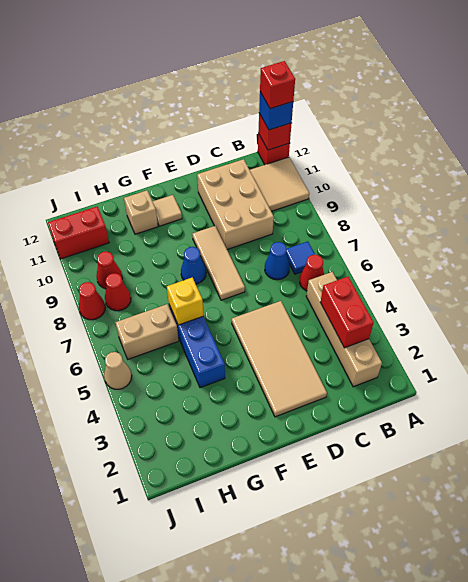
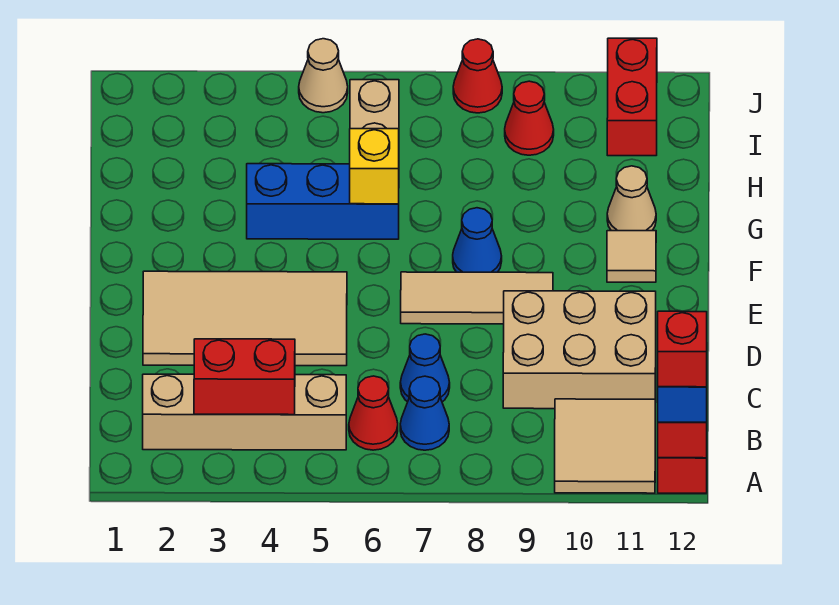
blue 1x1 tile [286,241,315,274] -> blue 1x1 cone [400,376,449,450]
tan 1x1 brick [124,191,158,234] -> tan 1x1 cone [607,166,656,231]
red 1x1 cone [105,273,131,311] -> none

